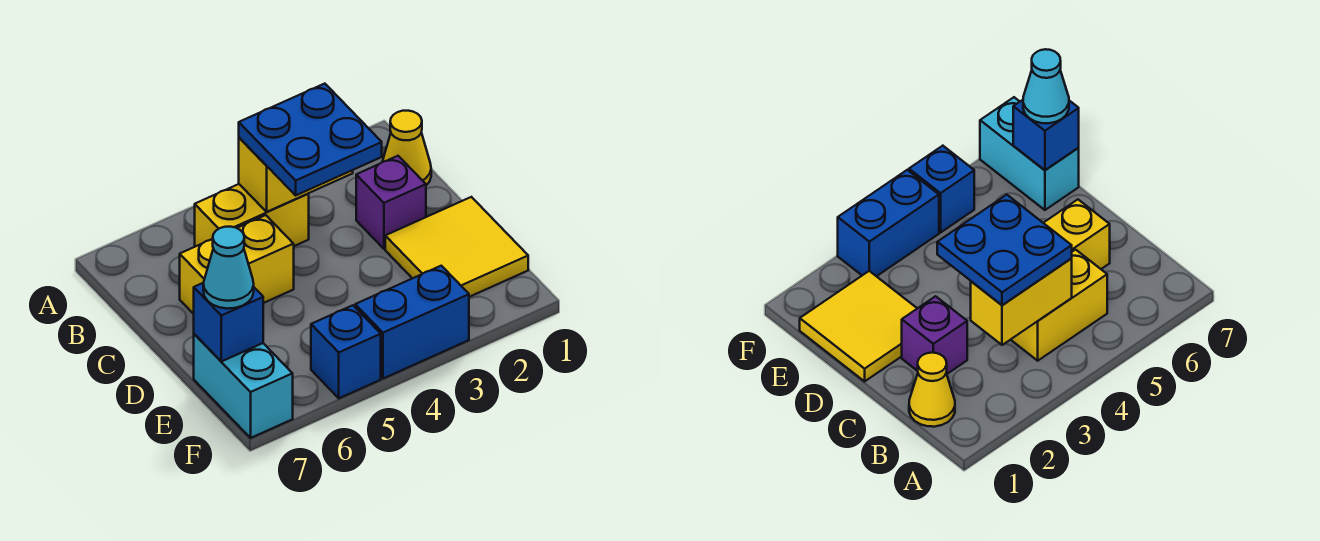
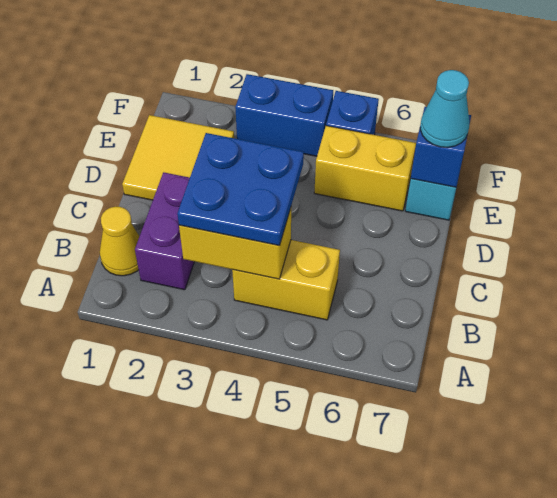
purple 1x1 brick [356,156,426,249] -> purple 1x2 brick [135,172,194,290]
yellow 1x2 brick [180,215,294,314] -> yellow 1x2 brick moved to [314,126,416,211]

